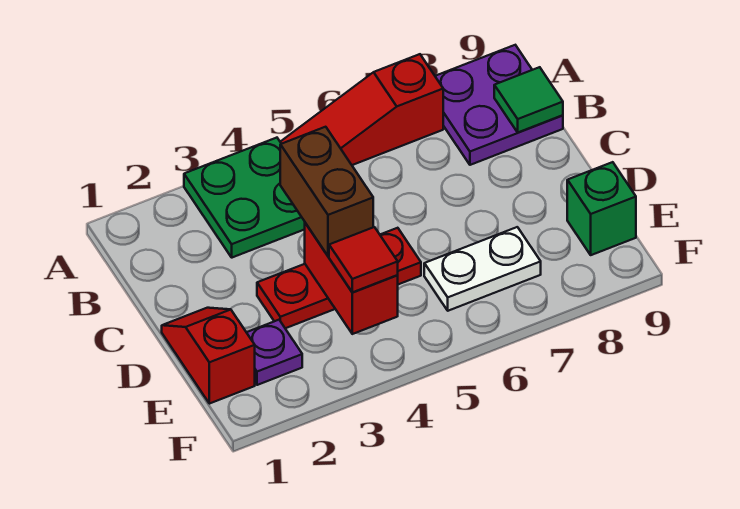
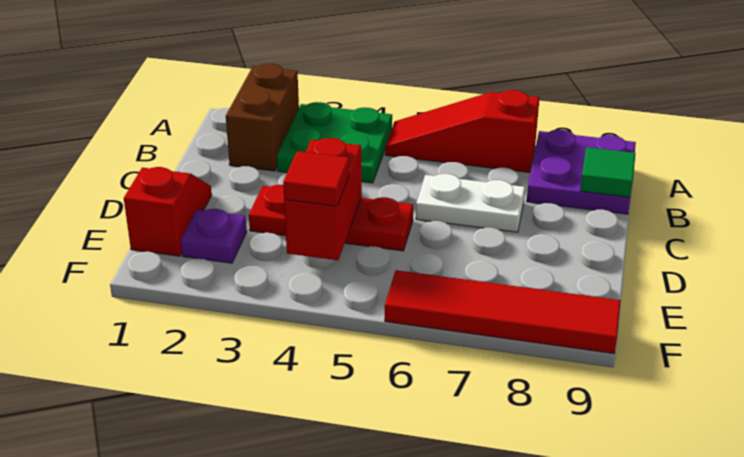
brown 1x2 brick [280,127,373,256] -> brown 1x2 brick moved to [226,64,299,171]
white 1x2 plate [424,227,541,311] -> white 1x2 plate moved to [416,174,525,232]
green 1x1 brick [567,162,636,255] -> none
none -> red 1x4 tile [385,270,621,354]

